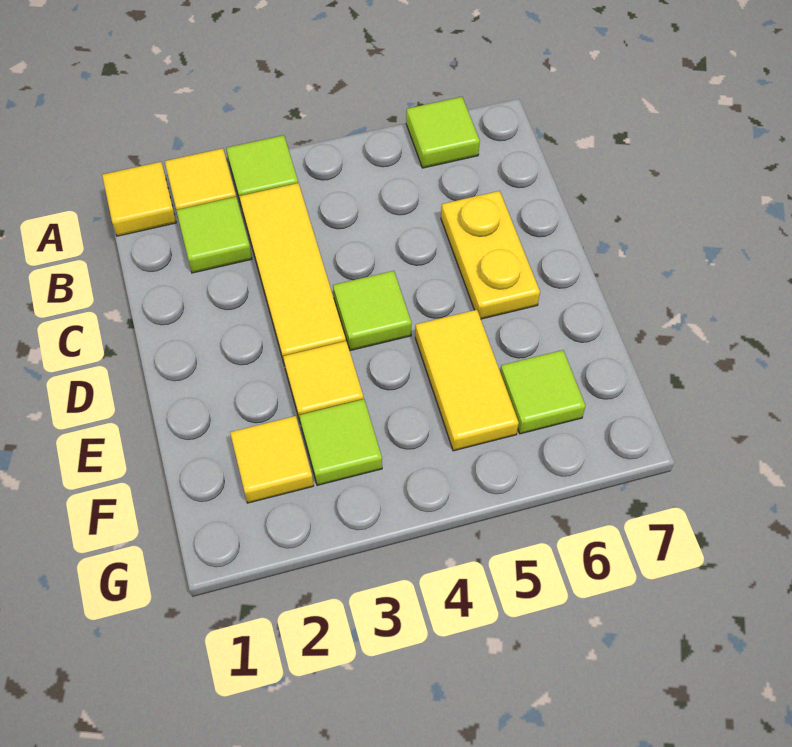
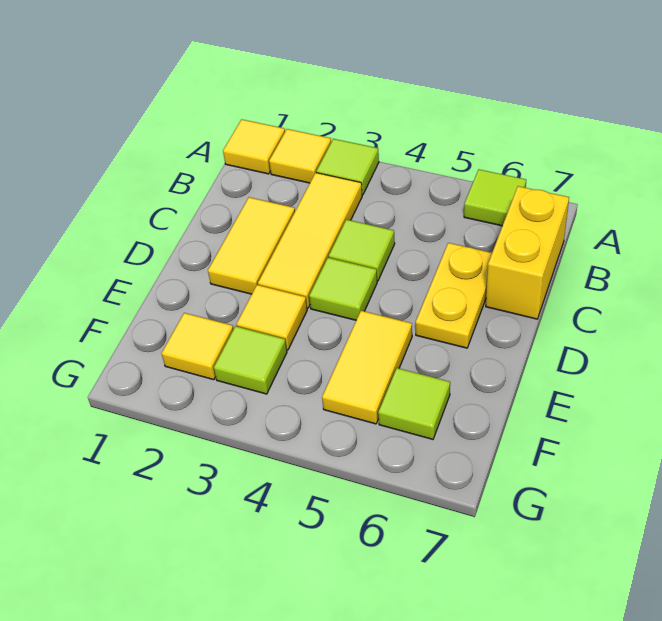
lime 1x1 tile [176,197,252,273] -> lime 1x1 tile moved to [329,219,395,281]
none -> yellow 1x2 brick [486,186,569,319]
none -> yellow 1x2 tile [208,197,295,294]

